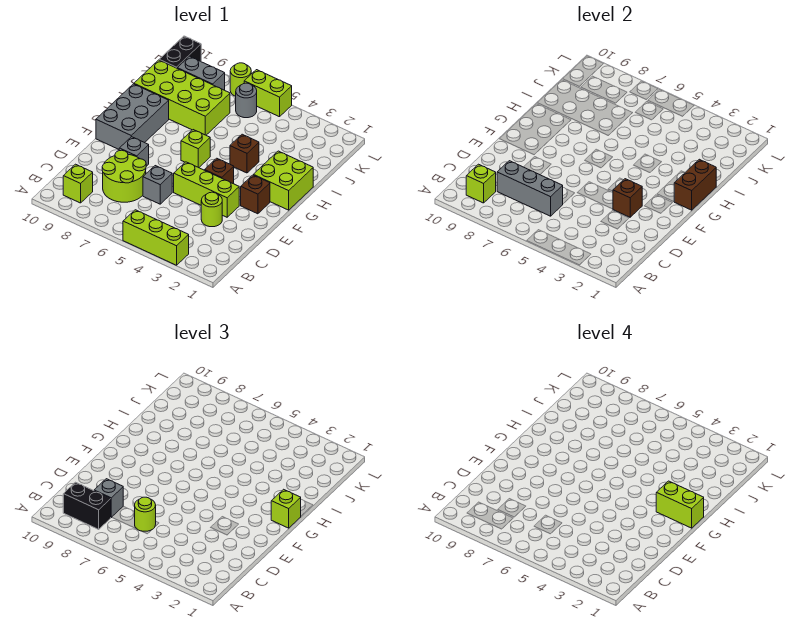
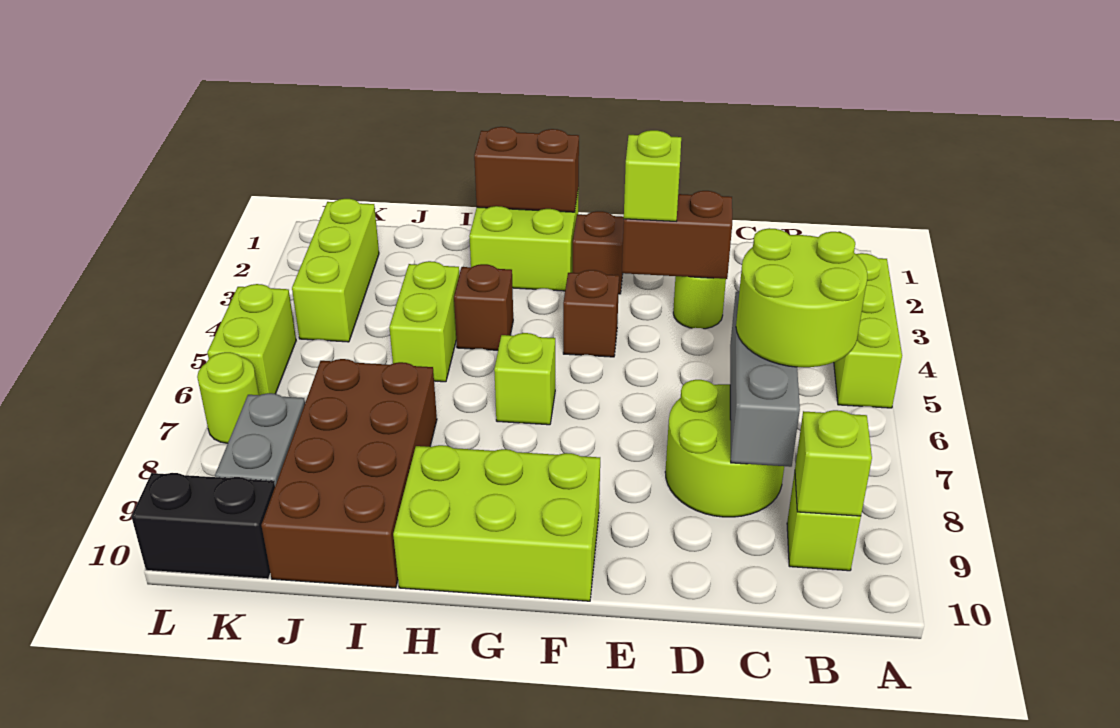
black 1x2 brick [63,482,111,529] -> none
lime 1x1 round brick [135,497,156,532] -> lime 2x2 round brick [736,228,867,367]
grey 1x1 brick [94,479,123,517] -> none
grey 1x1 brick [143,166,172,204] -> none
lime 1x3 brick [174,162,239,217] -> lime 1x3 brick moved to [292,199,379,342]
brown 1x1 brick [613,179,642,217] -> brown 1x2 brick [622,191,732,279]
grey 1x1 brick [119,137,149,166] -> none
grey 2x3 brick [96,84,169,149] -> lime 2x3 brick [393,445,600,601]
lime 1x1 brick [271,489,301,528] -> lime 1x1 brick moved to [624,130,681,221]
lime 1x2 brick [656,481,704,528] -> lime 1x2 brick moved to [389,261,459,382]
lime 2x4 brick [134,60,230,135] -> brown 2x4 brick [261,359,437,588]
grey 1x1 round brick [236,83,257,118] -> none

